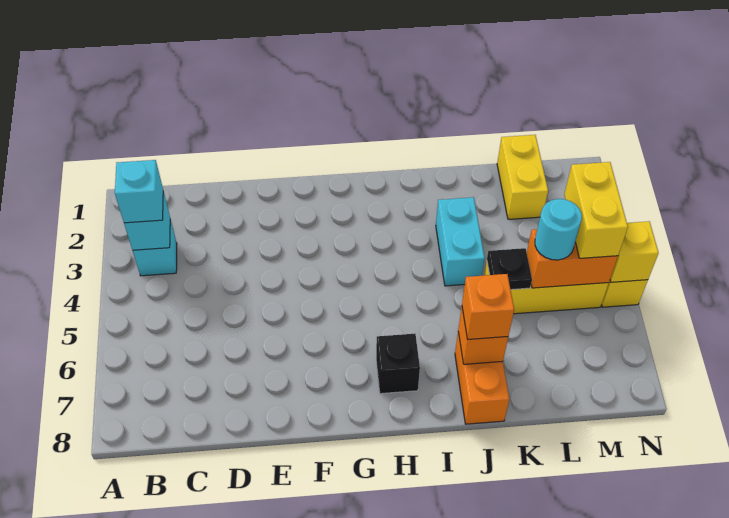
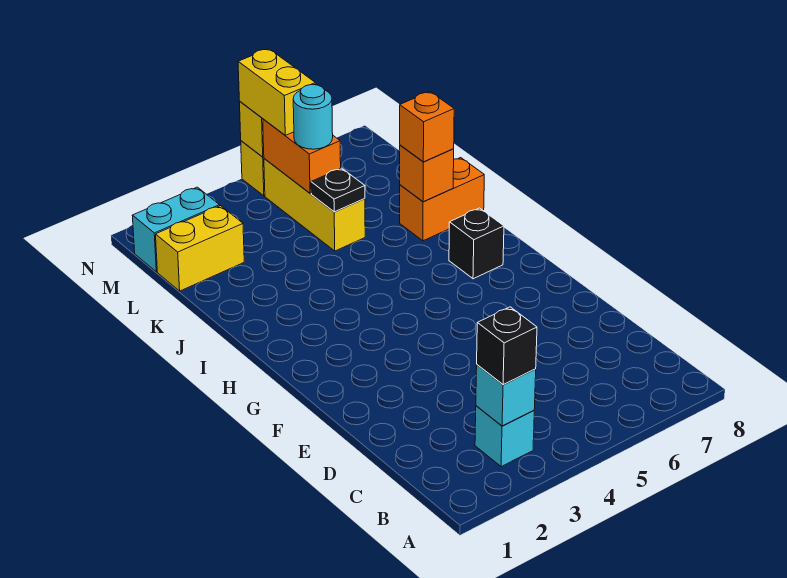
cyan 1x1 brick [115,160,163,223] -> black 1x1 brick [477,307,537,385]
cyan 1x2 brick [436,197,485,286] -> cyan 1x2 brick moved to [132,187,220,272]
yellow 1x2 brick [564,162,628,258] -> yellow 1x2 brick turned to [238,49,316,135]

